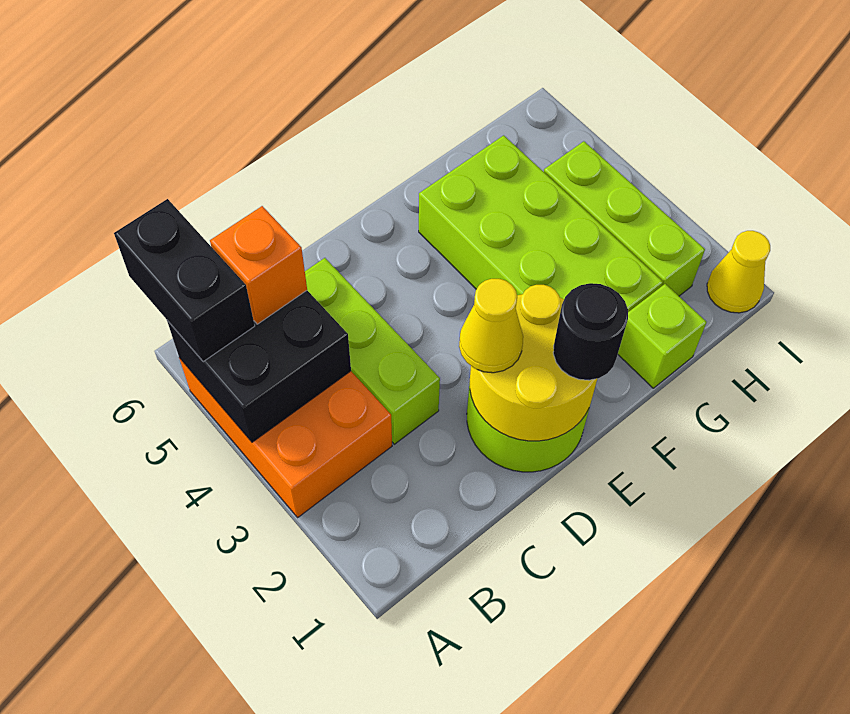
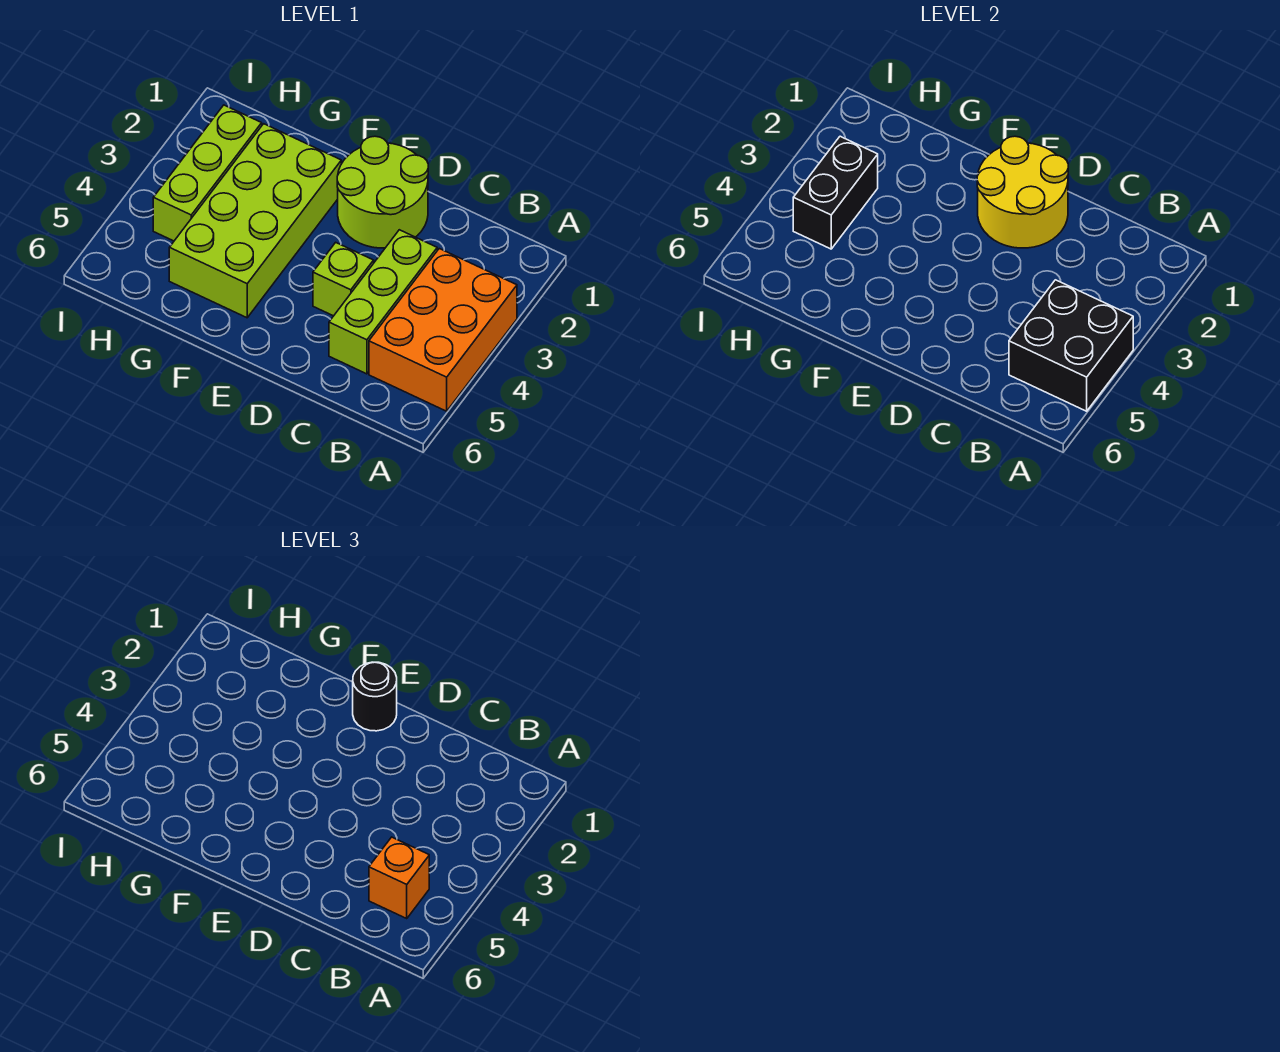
black 1x2 brick [114,199,255,362] -> black 1x2 brick moved to [793,136,878,249]
yellow 1x1 cone [459,279,523,373] -> none
lime 1x1 brick [618,284,706,388] -> lime 1x1 brick moved to [313,242,374,316]
yellow 1x1 cone [707,231,770,313] -> none

